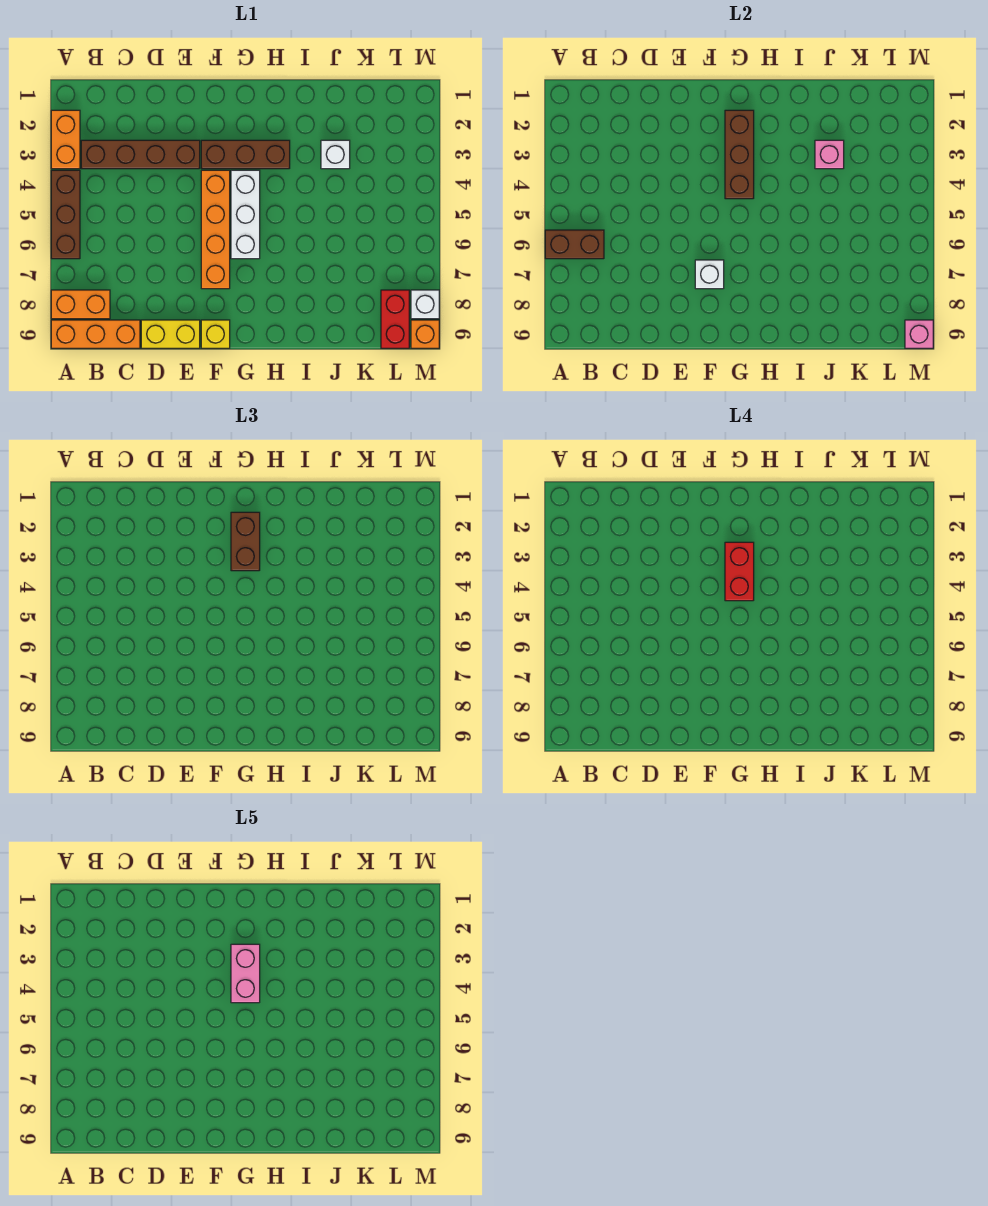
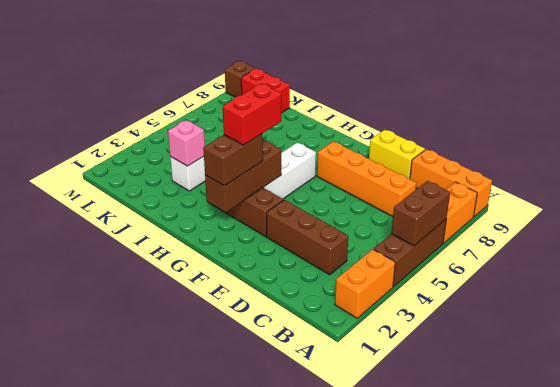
brown 1x2 brick [545,230,604,259] -> brown 1x2 brick turned to [391,181,450,246]
orange 1x2 brick [51,290,110,319] -> orange 1x2 brick turned to [443,182,477,243]
brown 1x4 brick [81,140,200,169] -> brown 1x3 brick [267,200,348,275]
orange 1x4 brick [201,170,230,289] -> orange 1x4 brick turned to [317,141,416,216]
white 1x1 brick [695,260,724,289] -> none
yellow 1x1 brick [201,320,230,348] -> none
pink 1x2 brick [231,944,260,1003] -> none
red 1x2 brick [381,290,409,348] -> red 1x2 brick turned to [241,69,290,113]
white 1x1 brick [411,290,439,319] -> none
orange 1x1 brick [411,320,439,348] -> brown 1x1 brick [225,61,255,97]
pink 1x1 brick [905,320,933,348] -> none

